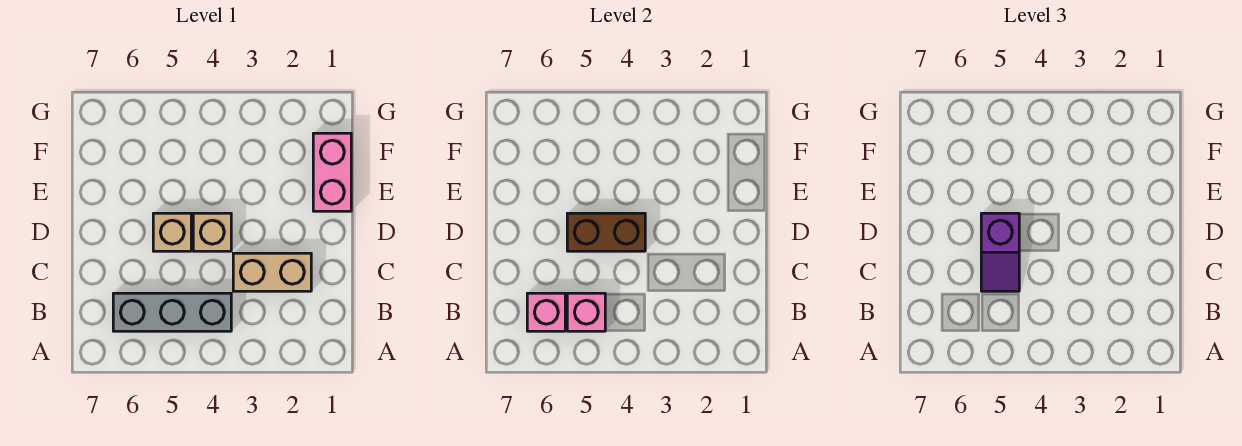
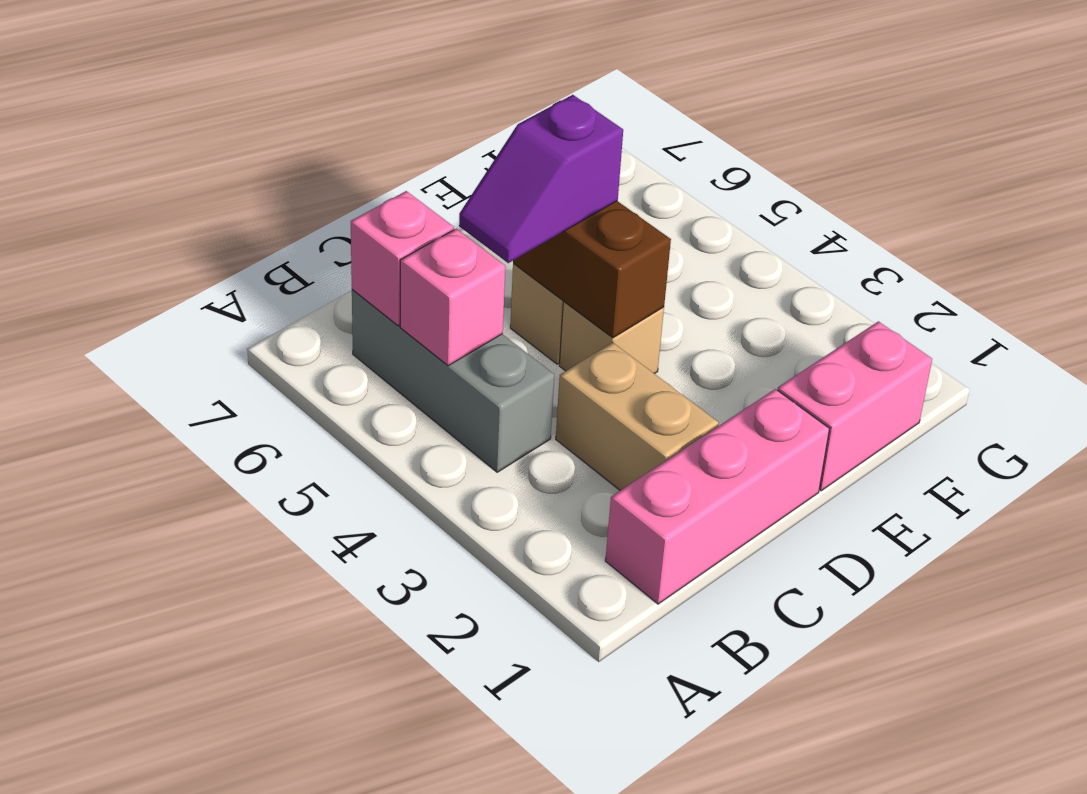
none -> pink 1x3 brick [605,389,829,604]

